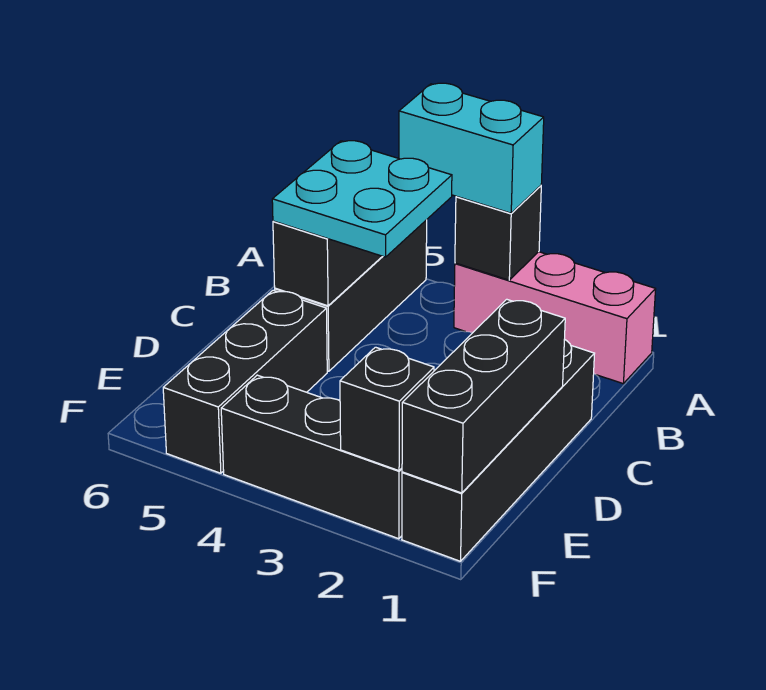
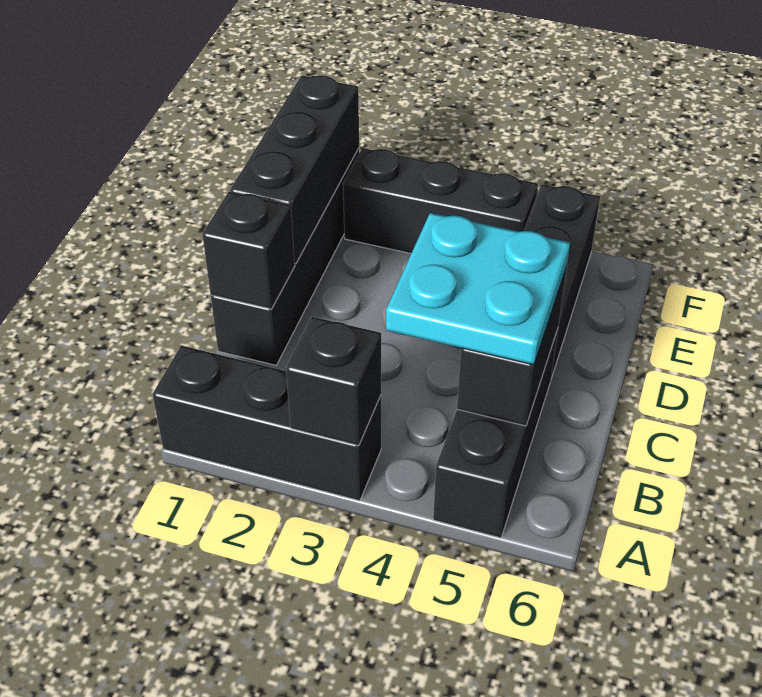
pink 1x3 brick [454,252,656,383] -> black 1x3 brick [153,345,381,501]
cyan 1x2 brick [399,83,544,213] -> none
black 1x1 brick [340,347,434,471] -> black 1x1 brick moved to [202,192,295,309]

